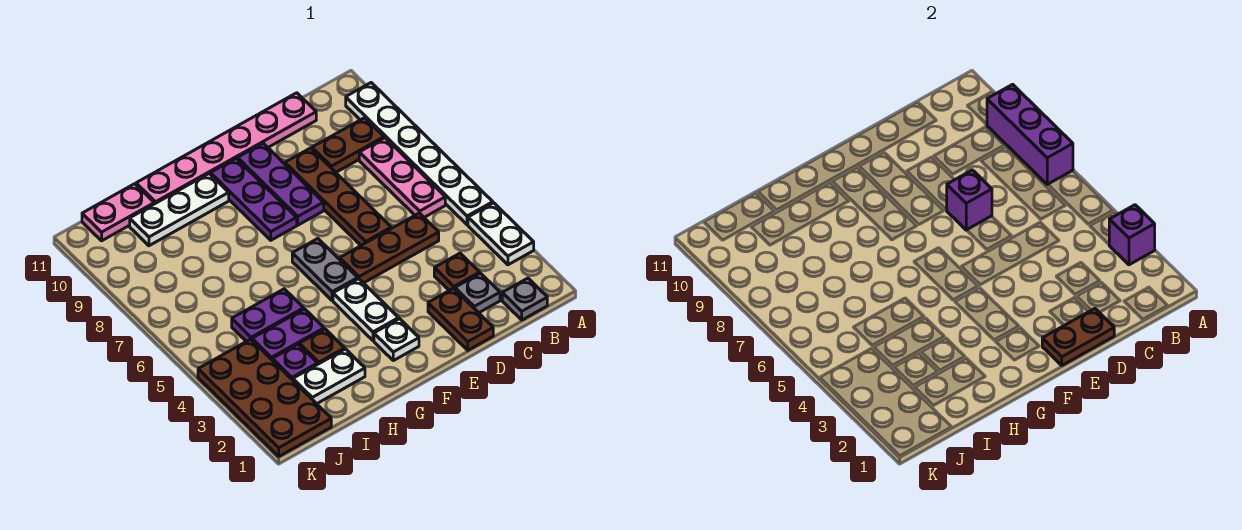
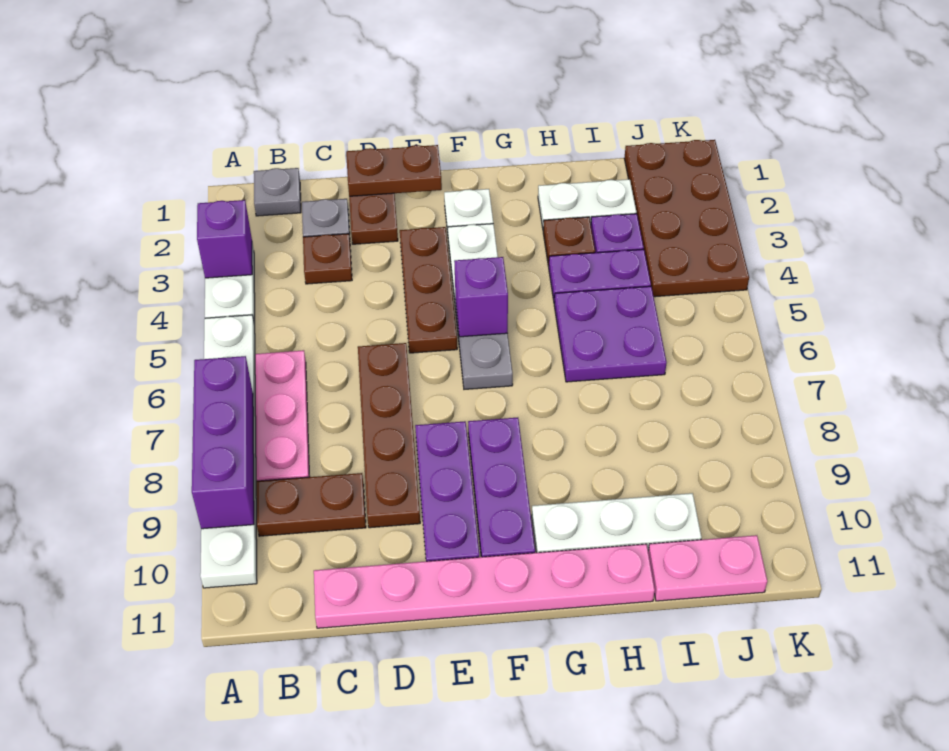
brown 1x3 plate [340,213,439,283] -> brown 1x3 plate turned to [400,227,457,353]
purple 1x1 brick [947,170,992,230] -> purple 1x1 brick moved to [454,257,508,337]
purple 1x2 plate [232,289,304,341] -> purple 2x2 plate [554,286,667,382]

